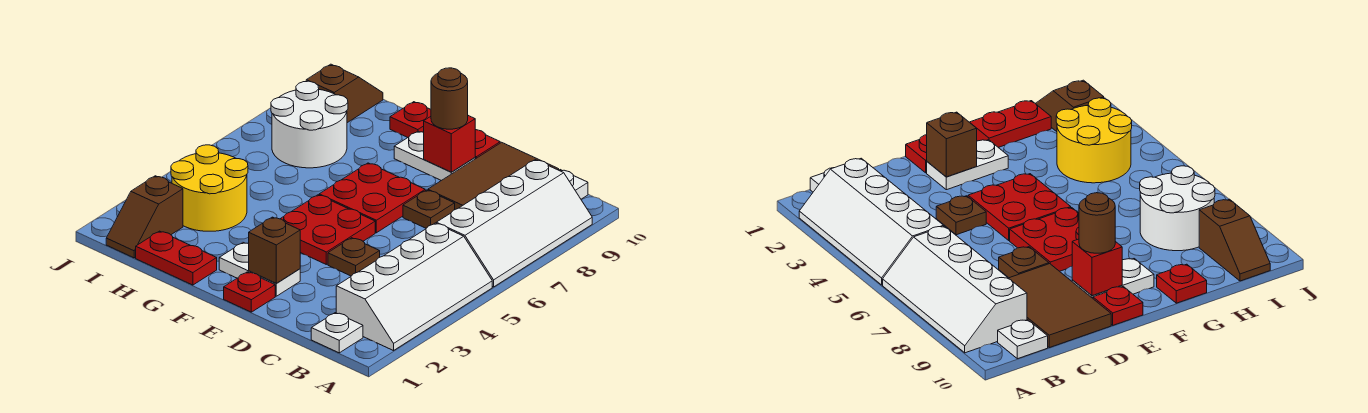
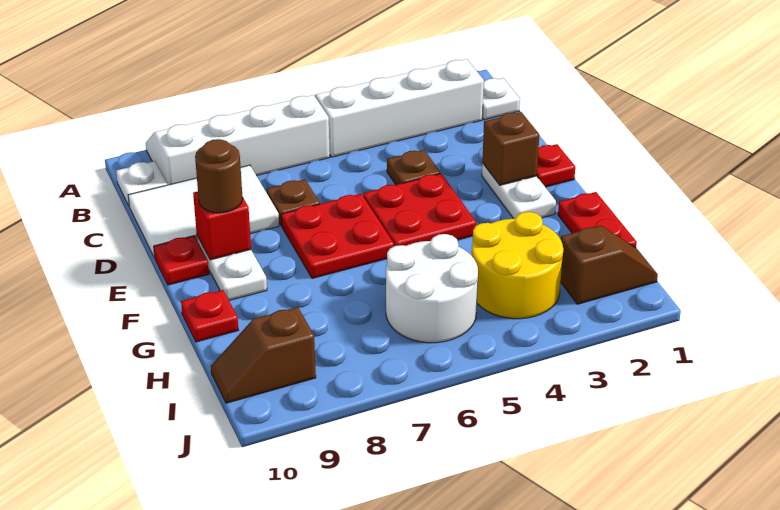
brown 2x3 tile [428,142,559,209] -> white 2x3 tile [128,165,279,258]
white 2x2 round brick [271,81,348,168] -> white 2x2 round brick moved to [386,234,478,343]

